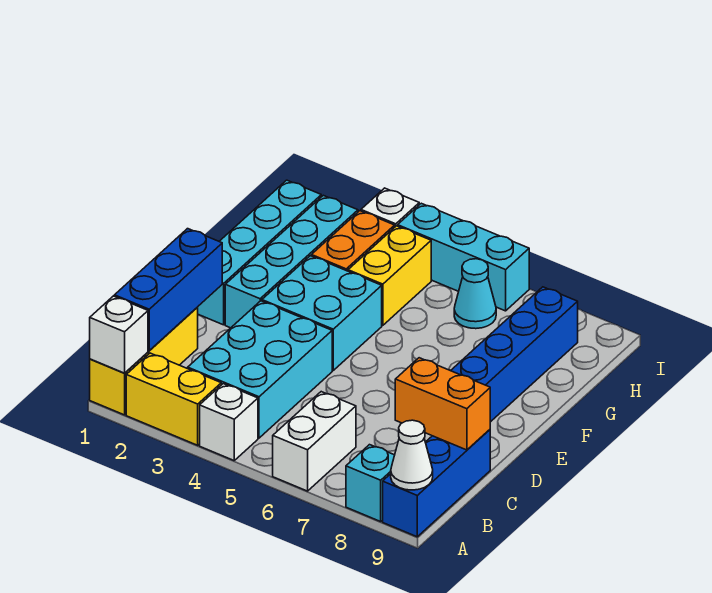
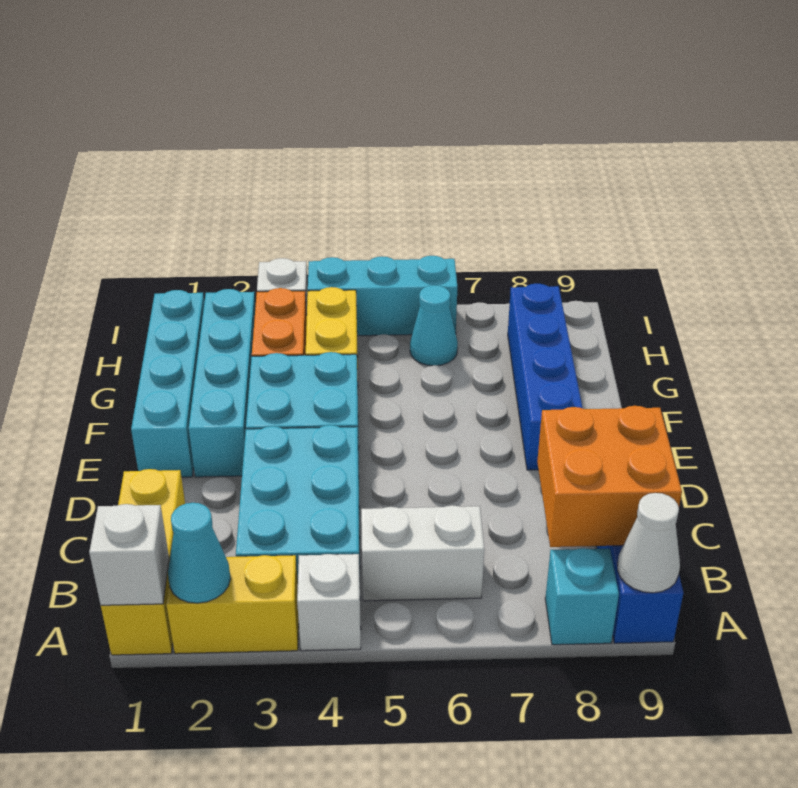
none -> cyan 1x1 cone [168,503,231,603]
white 1x2 brick [273,392,356,491] -> white 1x2 brick turned to [361,505,484,601]
blue 1x3 brick [114,229,222,351] -> none
orange 1x2 brick [395,358,490,450] -> orange 2x2 brick [537,406,682,547]

